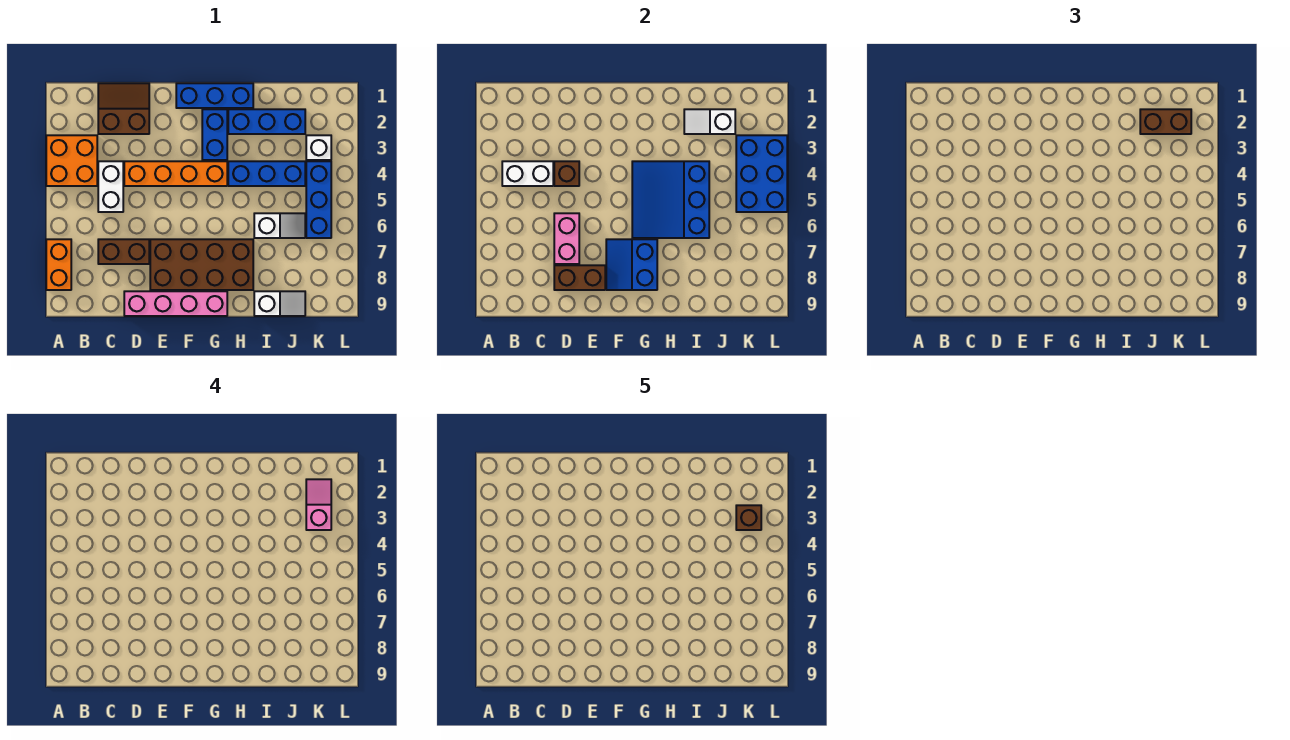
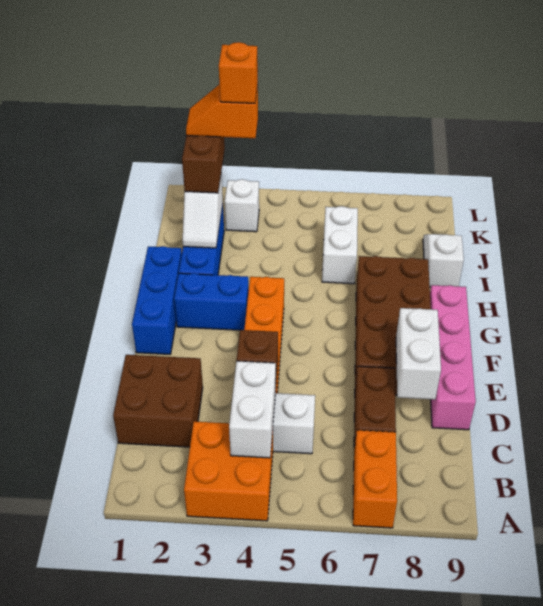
orange 1x2 brick [46,239,71,290] -> orange 1x2 brick turned to [353,430,397,528]
brown 2x2 slope [98,83,149,134] -> brown 2x2 brick [113,355,203,447]
pink 1x2 brick [554,213,579,264] -> none
brown 1x2 brick [554,265,605,290] -> white 1x2 brick [396,308,441,400]
blue 2x2 slope [606,239,657,290] -> none
blue 3x3 slope [632,161,709,238] -> none
blue 1x3 brick [228,161,305,186] -> none
white 1x2 slope [254,213,305,238] -> white 1x2 brick [322,206,358,284]
pink 1x2 slope [306,479,331,530] -> orange 1x2 slope [186,85,258,138]
blue 2x3 brick [736,135,787,212] -> none
brown 1x1 brick [736,505,761,530] -> orange 1x1 brick [219,42,258,103]
blue 1x3 brick [306,161,331,238] -> none

